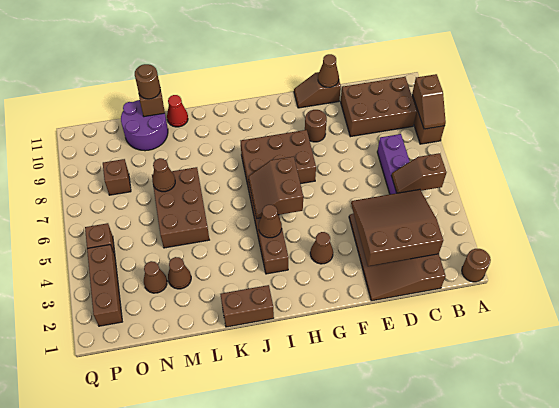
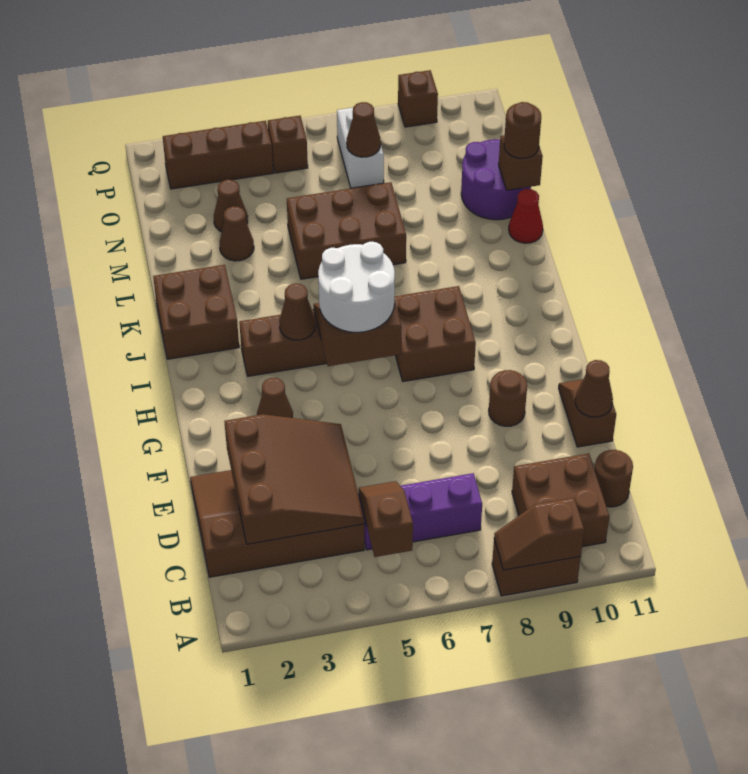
brown 1x1 round brick [462,249,491,282] -> brown 1x1 round brick moved to [594,450,633,507]
brown 2x3 brick [341,77,417,137] -> brown 2x2 brick [512,454,609,547]
brown 2x3 brick [241,130,316,190] -> brown 2x2 brick [394,286,476,382]
none -> white 2x2 round brick [318,242,395,332]
brown 1x2 brick [220,285,274,327] -> brown 2x2 brick [153,265,239,359]
brown 1x1 cone [152,158,175,192] -> brown 1x1 cone moved to [347,102,381,157]
none -> white 1x2 brick [337,107,384,188]
brown 1x1 brick [103,159,131,195] -> brown 1x1 brick moved to [398,70,438,127]

